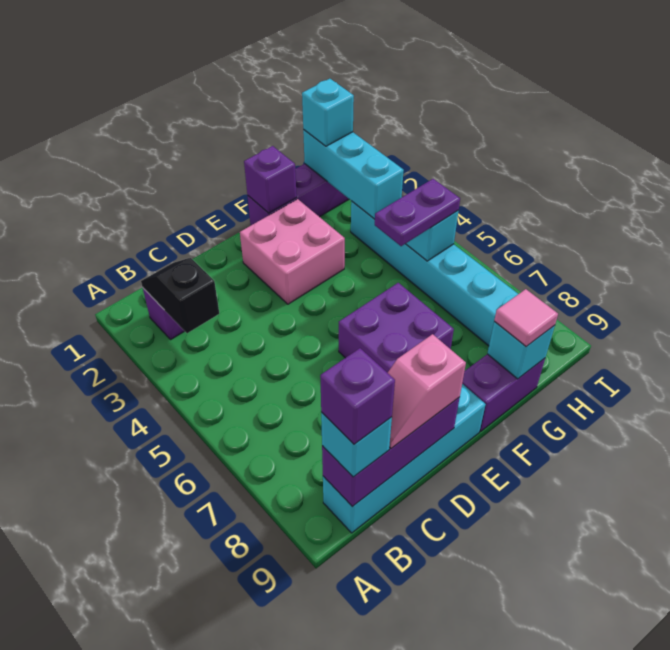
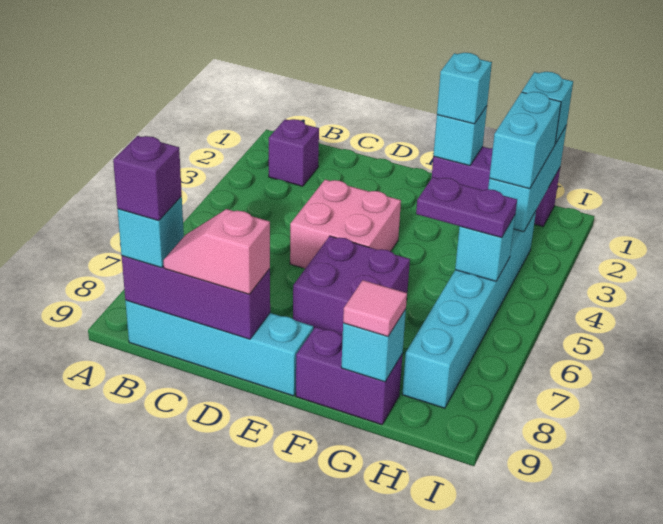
black 1x2 slope [141,258,219,333] -> none
pink 2x2 brick [240,199,345,304] -> pink 2x2 brick moved to [290,180,401,268]
purple 1x1 brick [244,146,297,213] -> cyan 1x1 brick [433,106,487,166]
none -> cyan 1x1 brick [437,53,492,124]
none -> cyan 1x2 brick [489,92,561,189]

